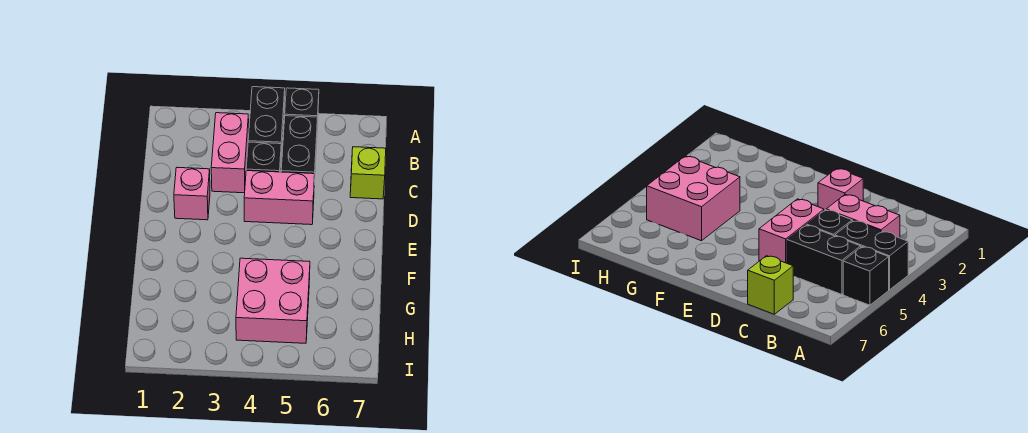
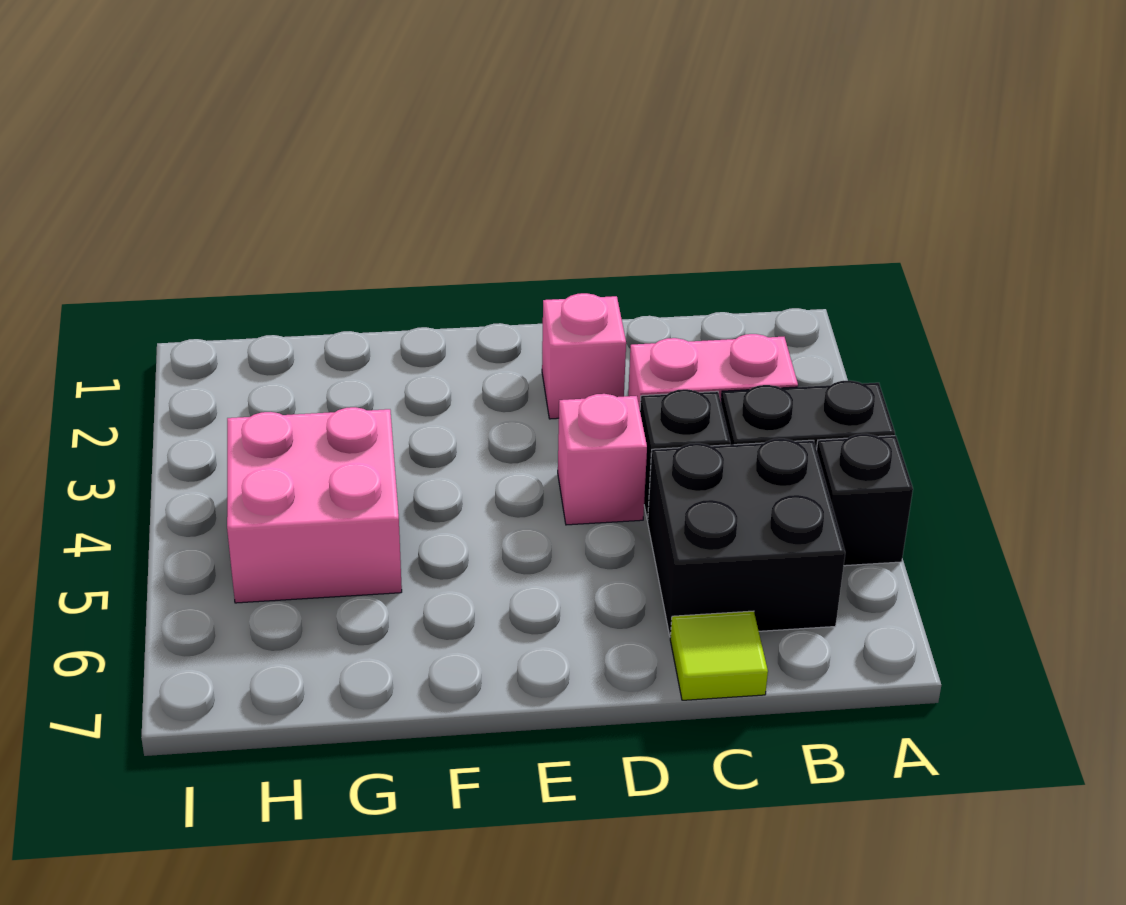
black 1x2 brick [281,116,318,185] -> black 2x2 brick [648,439,845,637]
lime 1x1 brick [350,147,386,199] -> lime 1x1 tile [670,611,768,700]
pink 1x2 brick [244,171,315,225] -> pink 1x1 brick [558,394,647,525]

